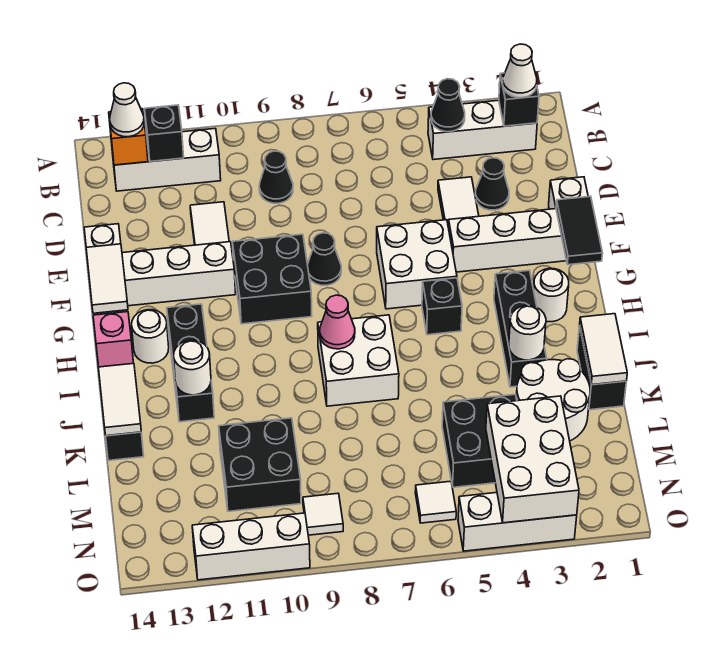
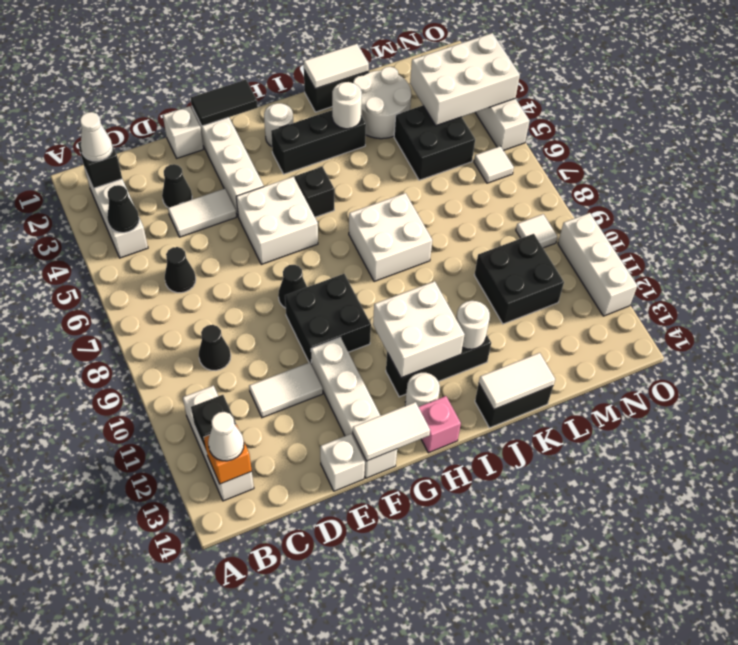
none -> black 1x1 cone [165,247,196,293]
none -> white 2x2 brick [373,281,465,378]
pink 1x1 cone [320,295,355,349] -> none

